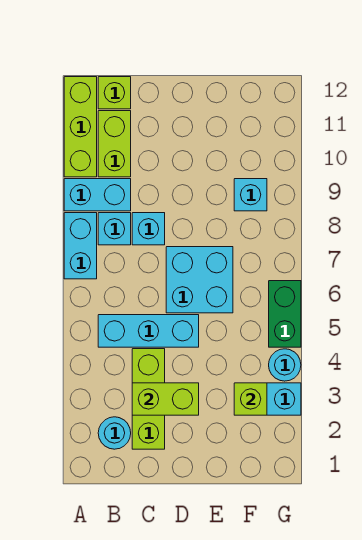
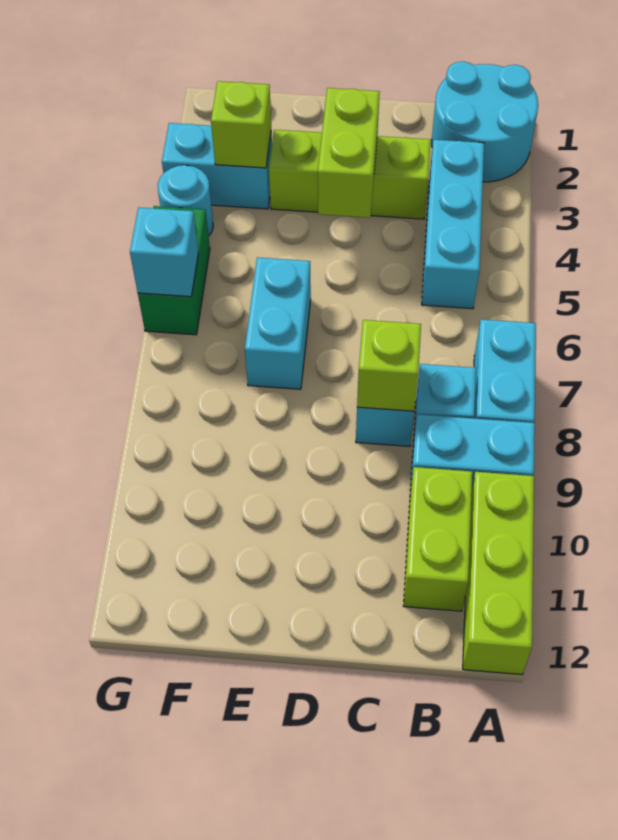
cyan 1x1 round brick [98,417,131,449] -> cyan 2x2 round brick [432,62,538,182]
cyan 1x3 brick [98,315,199,347] -> cyan 1x3 brick turned to [422,140,484,309]
lime 1x1 brick [98,77,131,109] -> lime 1x1 brick moved to [357,320,421,411]
lime 1x3 brick [132,349,165,449] -> lime 1x3 brick turned to [269,130,431,219]
lime 1x2 brick [132,383,199,415] -> lime 1x2 brick turned to [318,88,380,218]
cyan 2x2 brick [166,247,233,313] -> cyan 1x2 brick [245,257,311,389]
cyan 1x1 brick [234,179,267,211] -> cyan 1x1 brick moved to [130,207,198,297]

